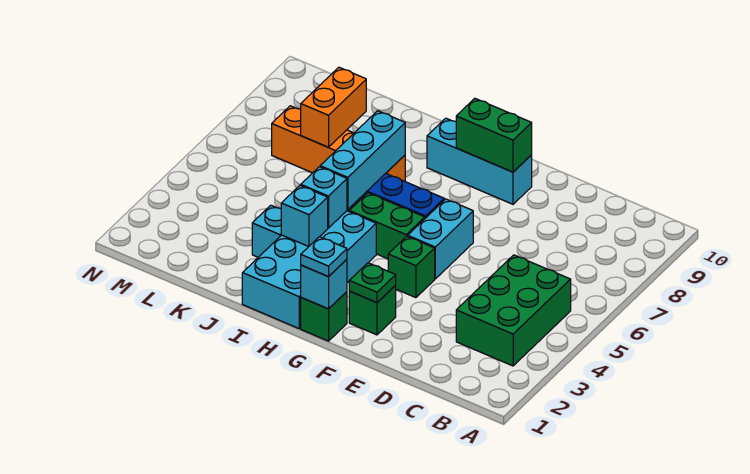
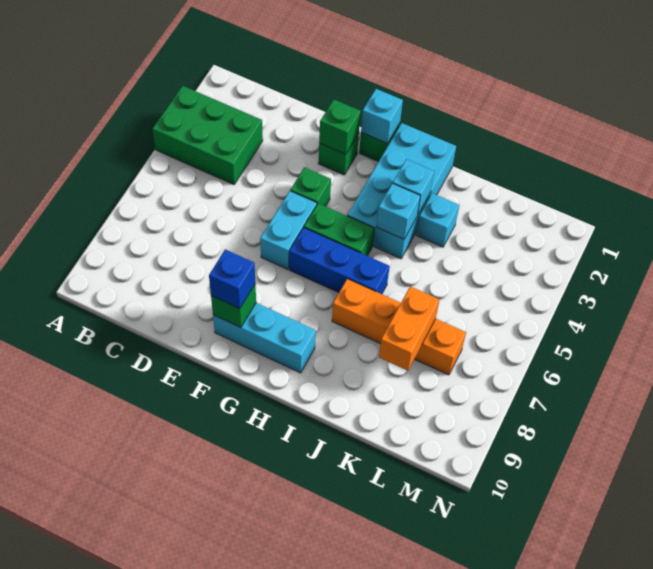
green 2x3 brick [456,255,571,366] -> green 2x3 brick turned to [152,86,263,185]
green 1x1 plate [349,263,396,303] -> green 1x1 brick [319,100,361,154]
green 1x2 brick [456,98,532,172] -> green 1x1 brick [211,285,256,328]
none -> blue 1x1 brick [209,249,255,308]
cyan 1x1 plate [301,237,347,277] -> none
cyan 1x3 brick [320,111,405,209] -> none

